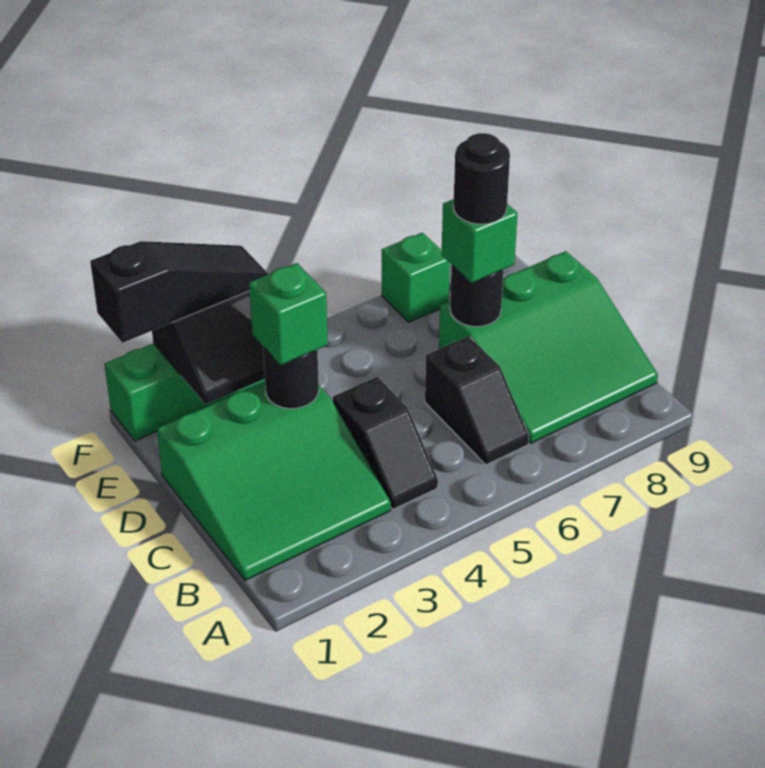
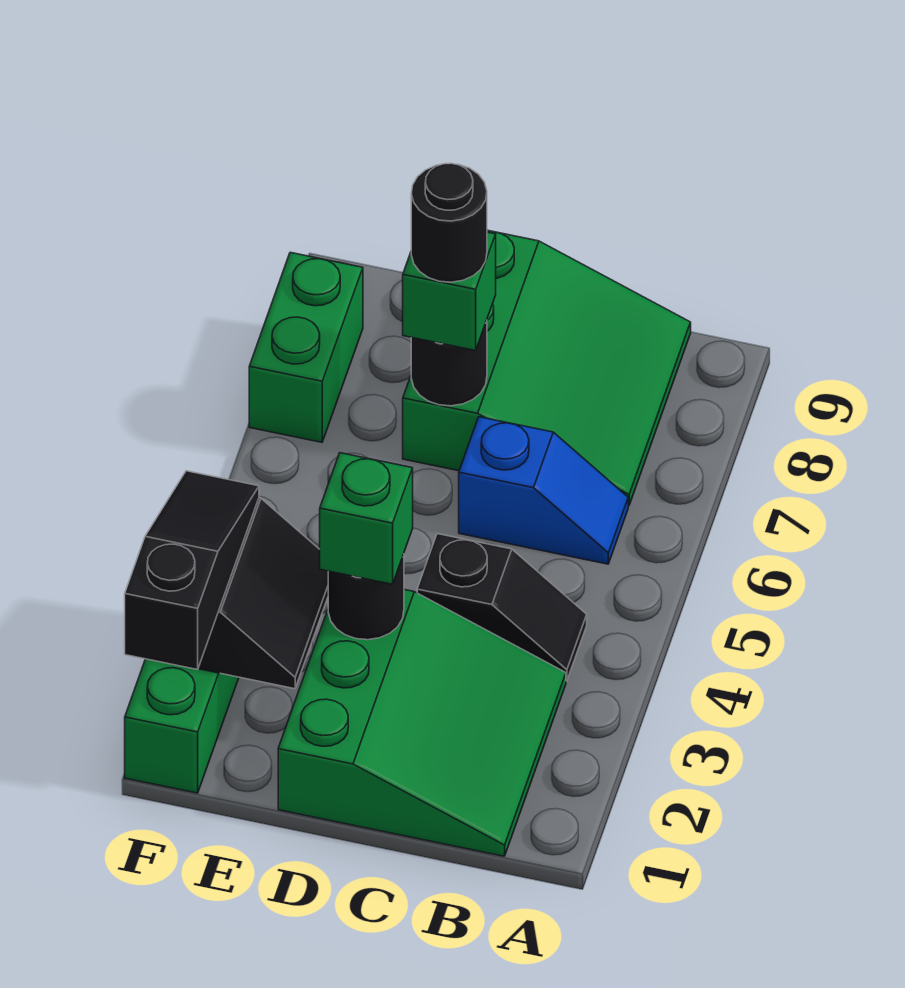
black 1x2 slope [425,336,529,465] -> blue 1x2 slope [459,417,628,564]
green 1x1 brick [382,233,450,322] -> green 1x2 brick [249,252,363,442]

